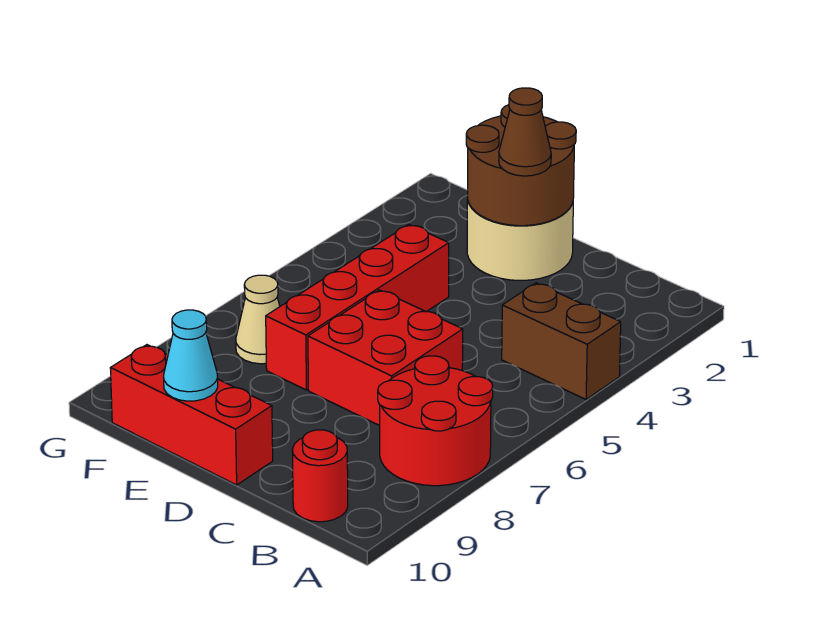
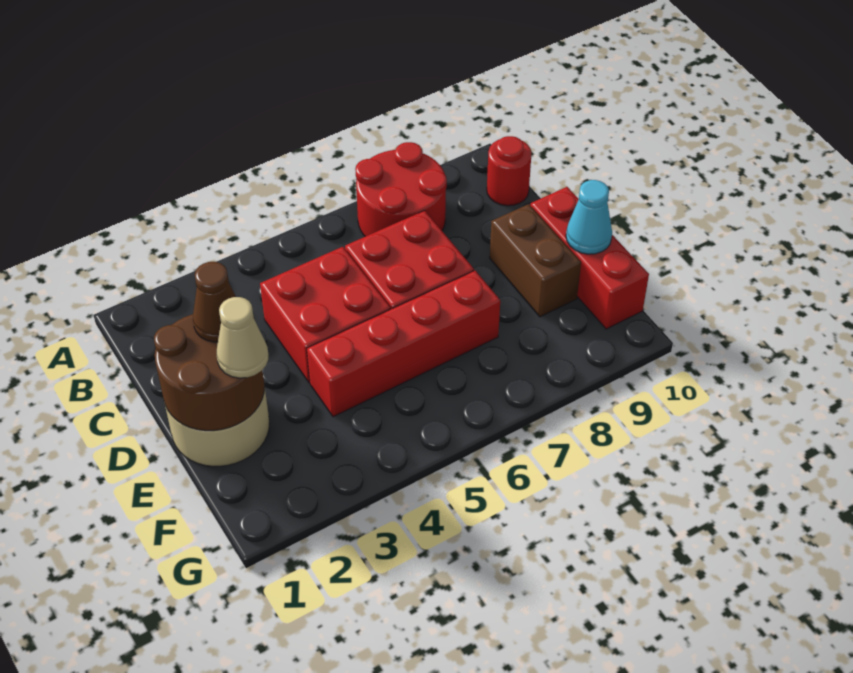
brown 1x2 brick [502,283,621,399] -> brown 1x2 brick moved to [490,204,581,317]
none -> red 2x2 brick [260,247,390,383]
tan 1x1 cone [236,275,280,364] -> tan 1x1 cone moved to [217,297,268,378]

